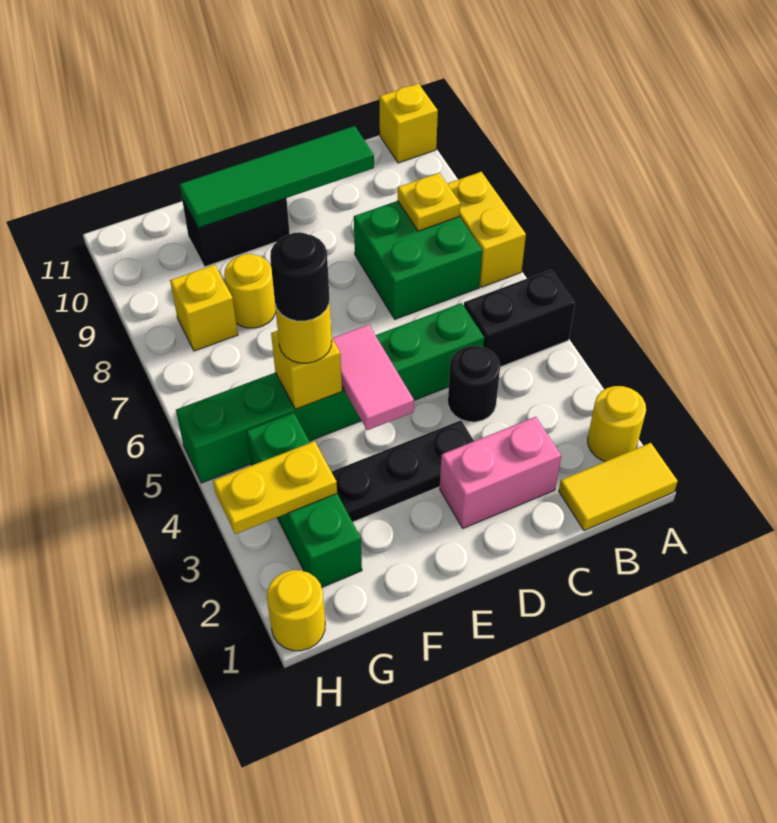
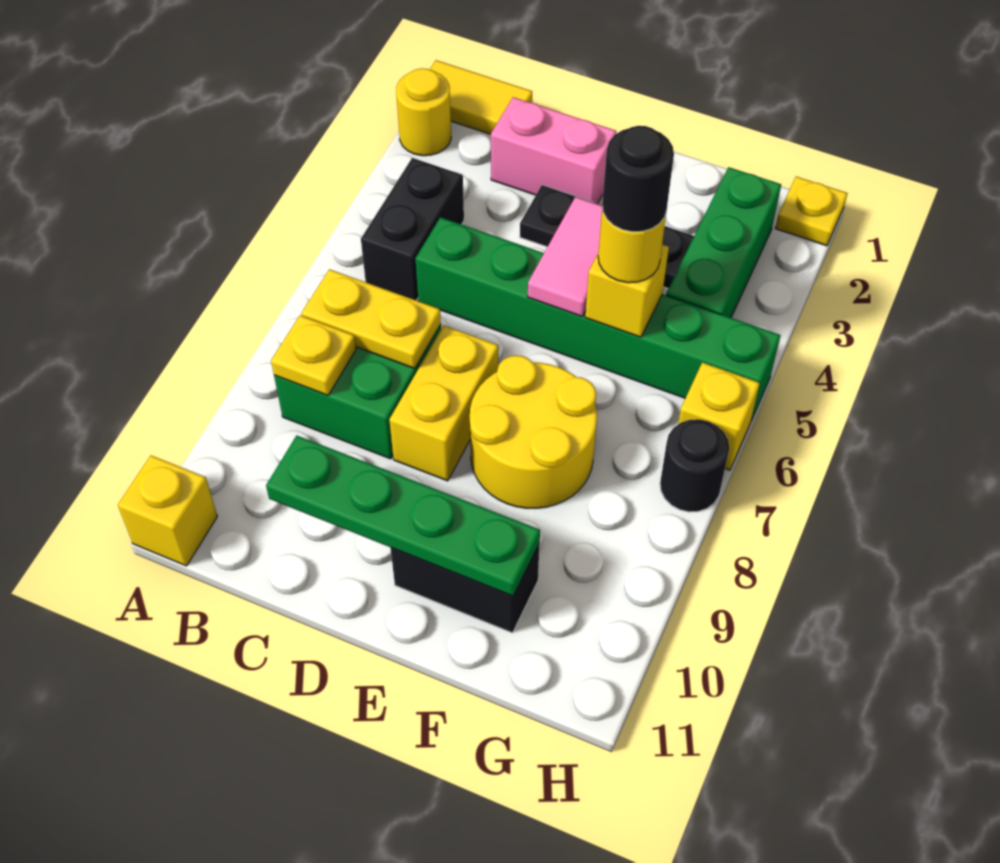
black 1x2 brick [464,270,575,367] -> black 1x2 brick turned to [361,158,464,300]
yellow 1x2 brick [447,172,526,287] -> yellow 1x2 brick moved to [389,326,498,481]
black 1x1 round brick [448,346,500,422] -> black 1x1 round brick moved to [660,419,730,512]
green 1x4 tile [180,126,374,228] -> green 1x4 plate [266,436,540,596]
yellow 1x1 round brick [224,254,276,328] -> yellow 2x2 round brick [470,355,597,508]
yellow 1x2 plate [213,441,337,534] -> yellow 1x2 plate moved to [301,269,441,369]
yellow 1x1 brick [170,265,238,351] -> yellow 1x1 brick moved to [678,362,760,470]
yellow 1x1 round brick [267,570,325,651] -> yellow 1x1 plate [775,176,848,246]

